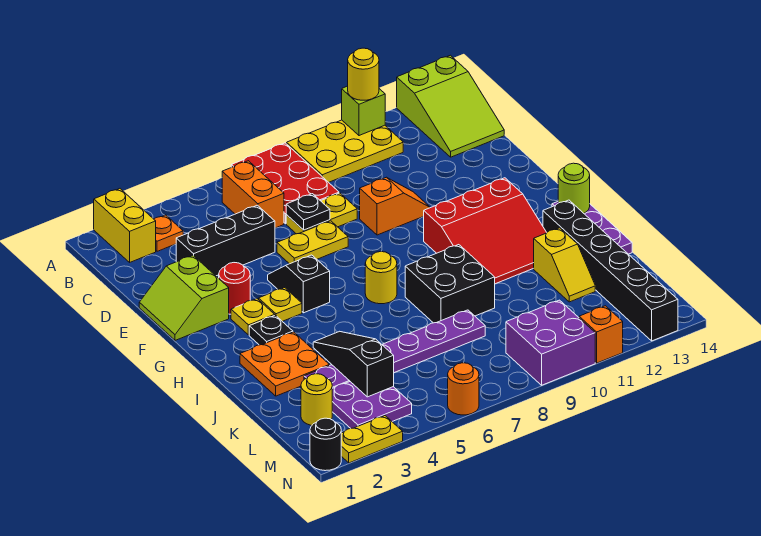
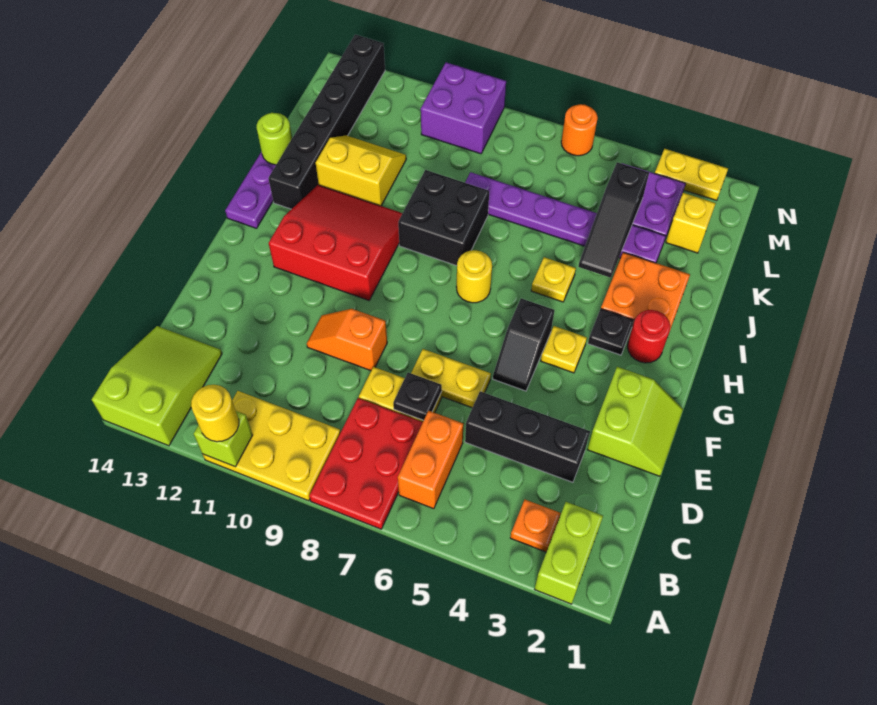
yellow 1x2 brick [94,189,156,262] -> lime 1x2 brick [535,502,603,604]
red 1x1 round brick [219,263,250,314] -> red 1x1 round brick moved to [627,310,670,363]
yellow 1x1 plate [231,299,275,335] -> yellow 1x1 plate moved to [531,257,576,302]
lime 1x1 round brick [558,163,590,213] -> lime 1x1 round brick moved to [257,113,292,165]
yellow 1x2 slope [534,228,595,302] -> yellow 2x2 slope [316,135,406,206]
yellow 1x1 round brick [301,374,332,426] -> yellow 1x1 brick [666,193,716,253]
black 1x1 round brick [310,418,341,471] -> none
orange 1x1 brick [579,306,623,363] -> none

